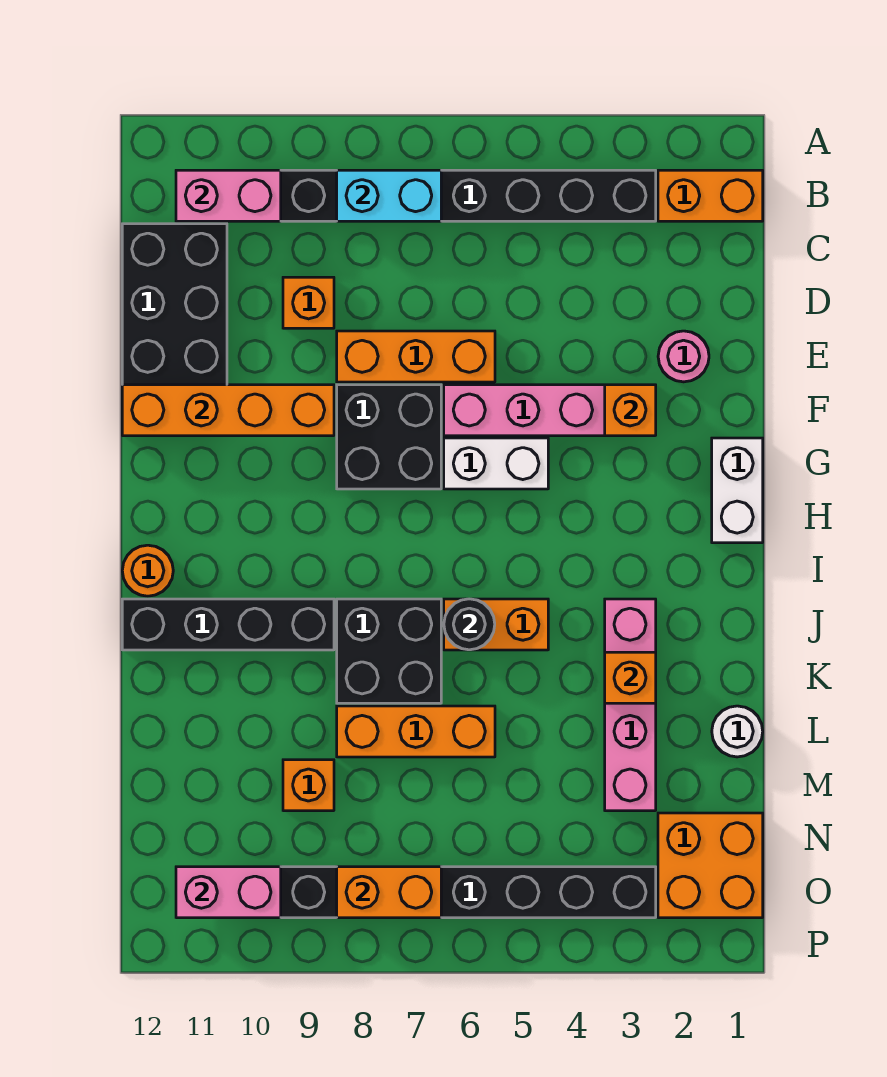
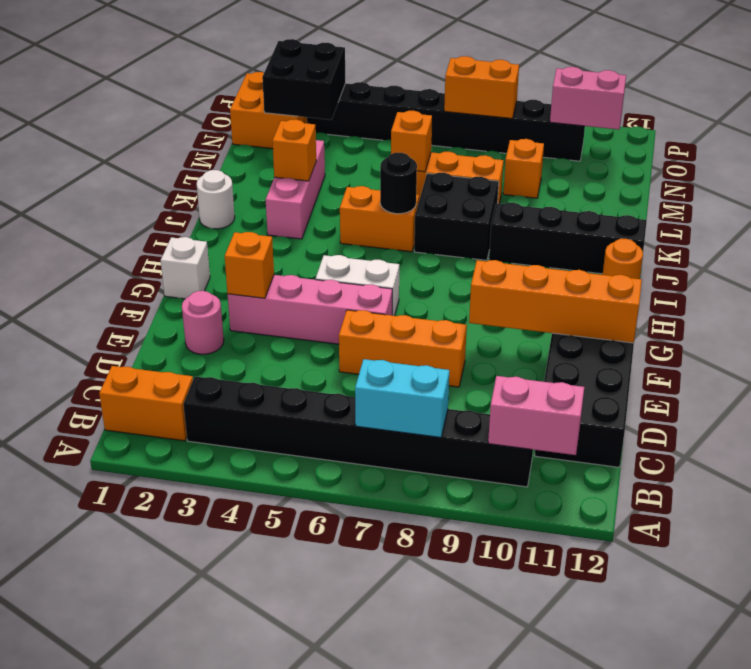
orange 1x1 brick [283,277,334,328] -> orange 1x1 brick moved to [391,111,432,172]
black 2x2 brick [337,385,441,489] -> black 2x2 brick moved to [262,39,345,120]
white 1x2 brick [712,438,763,543] -> white 1x1 brick [161,237,210,299]
pink 1x4 brick [605,599,656,811] -> pink 1x3 brick [266,140,325,239]
white 1x1 round brick [712,706,763,757] -> white 1x1 round brick moved to [197,170,235,229]

